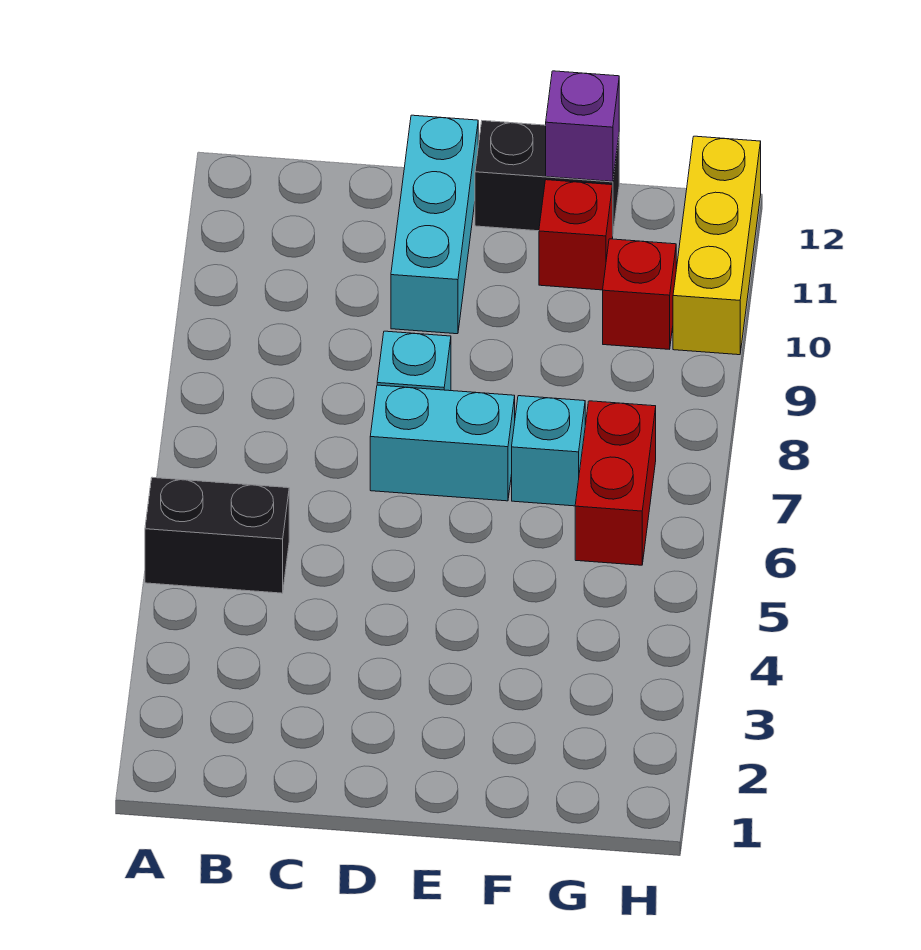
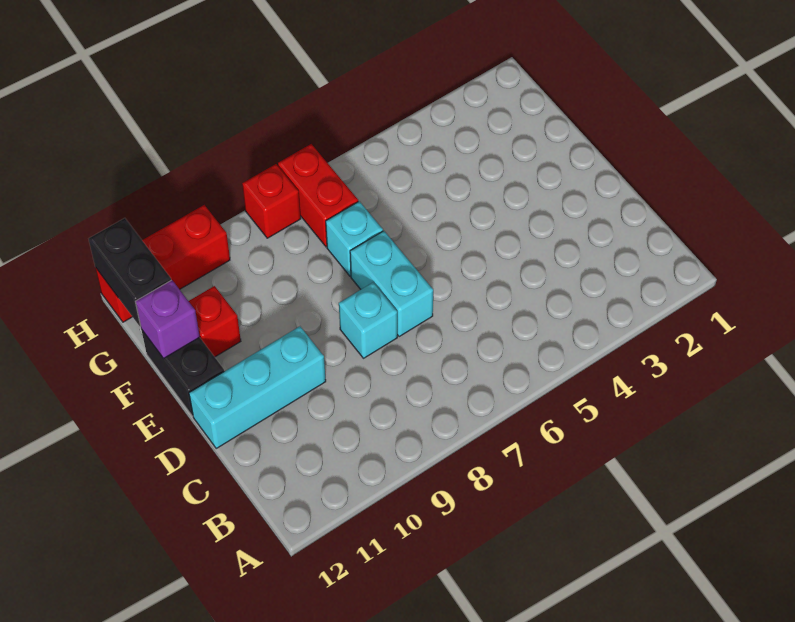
black 1x2 brick [145,477,289,593] -> black 1x2 brick moved to [89,218,171,327]
red 1x2 brick [575,401,656,565] -> red 1x2 brick turned to [278,144,358,247]
red 1x1 brick [603,239,676,349] -> red 1x1 brick moved to [242,164,301,238]
yellow 1x3 brick [673,136,761,355] -> red 1x3 brick [95,205,230,322]

